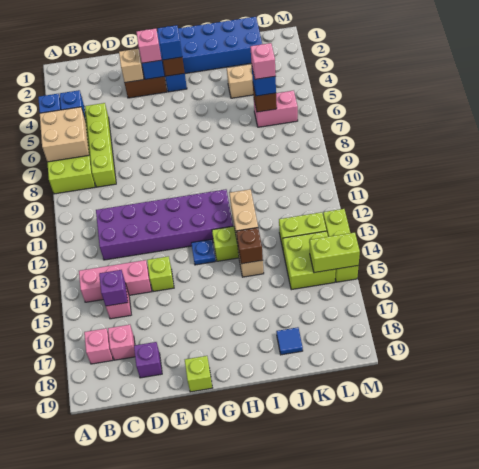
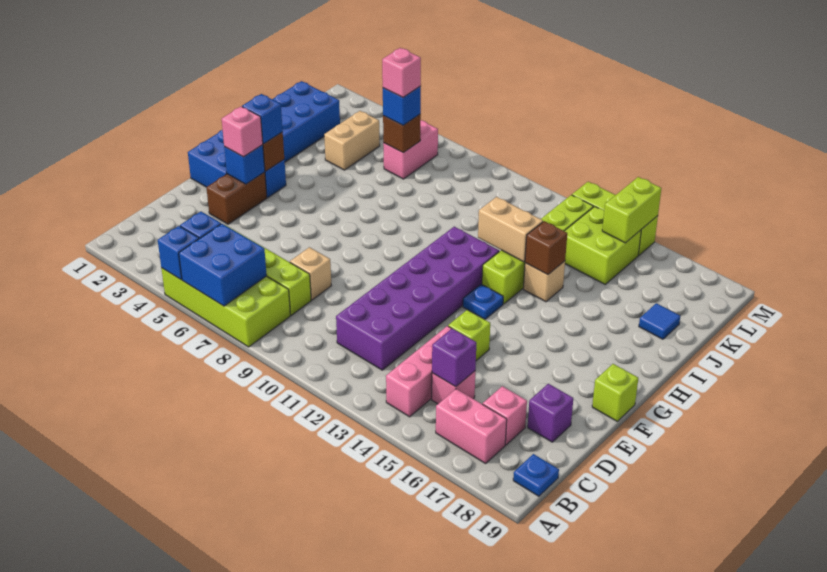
tan 2x2 brick [40,107,89,162] -> blue 2x2 brick [179,224,267,306]
pink 1x1 brick [84,328,113,364] -> pink 1x2 brick [436,389,507,463]
none -> blue 1x1 plate [513,454,559,496]
tan 1x1 brick [119,49,144,83] -> tan 1x1 brick moved to [290,247,331,300]

